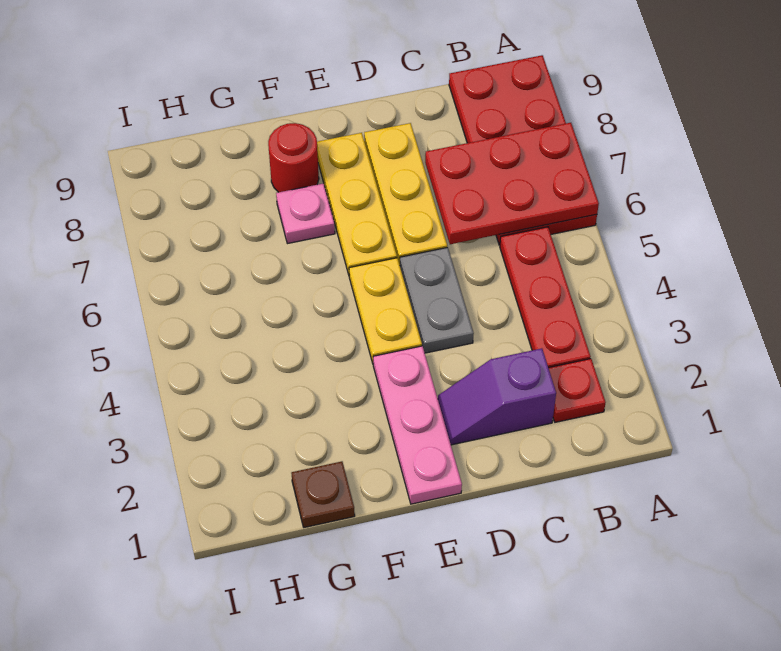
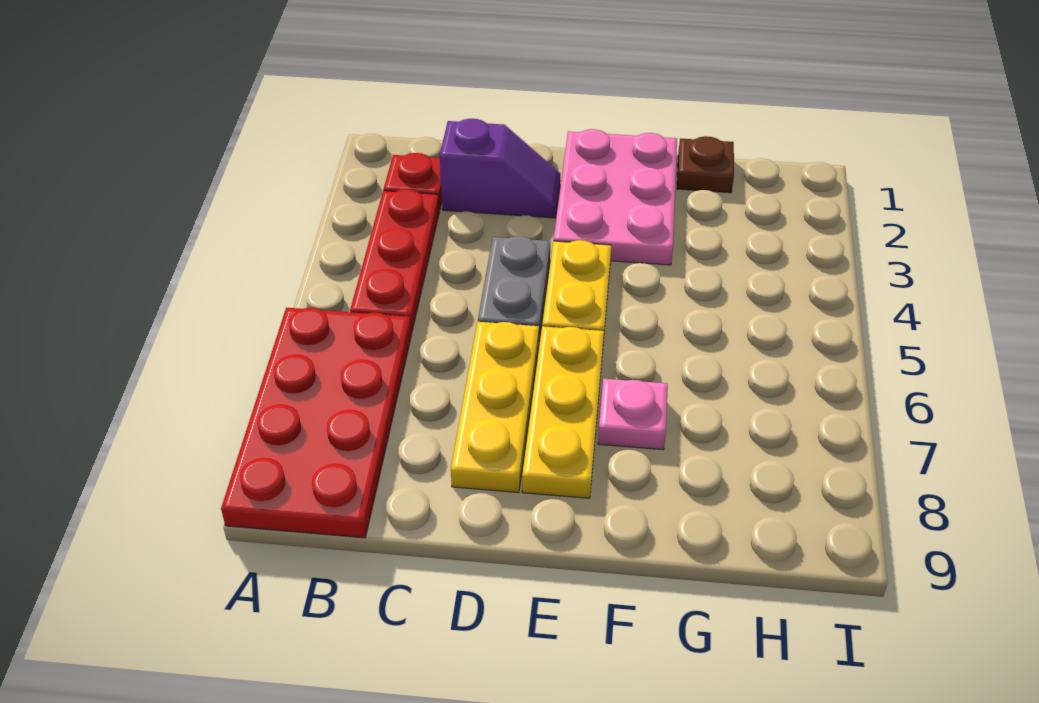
red 2x3 plate [425,123,599,244] -> none
pink 1x3 plate [373,346,462,504] -> pink 2x3 plate [554,129,677,265]
red 1x1 round brick [268,123,319,192] -> none

